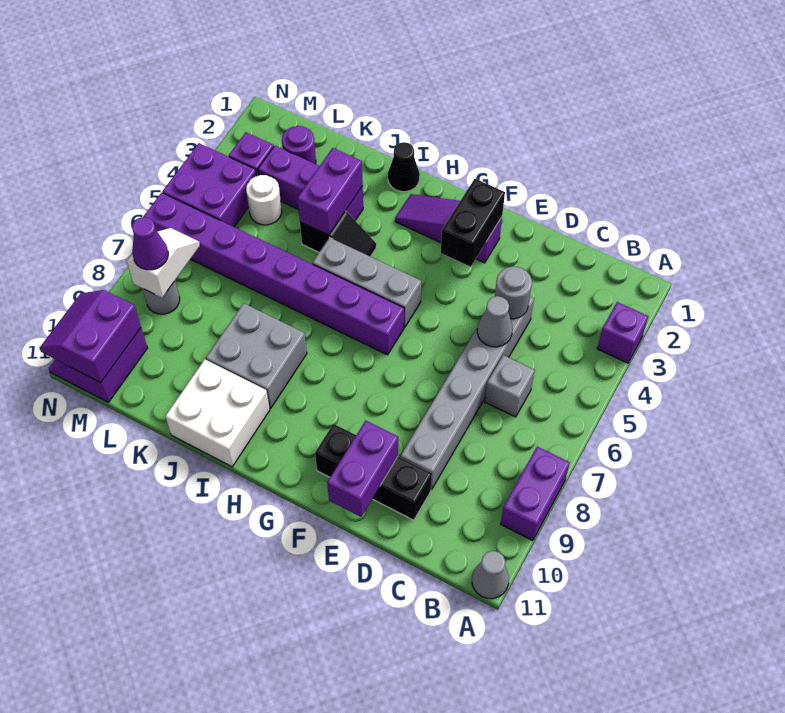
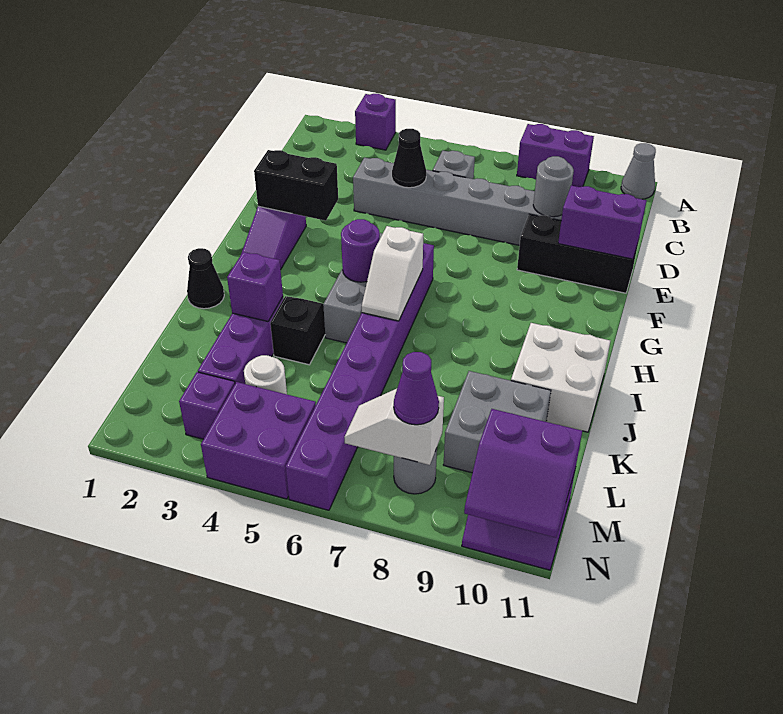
grey 1x1 round brick [495,267,532,319] -> grey 1x1 round brick moved to [533,156,574,217]
grey 1x1 cone [477,296,513,347] -> black 1x1 cone [392,129,426,188]
black 1x3 brick [315,424,432,520] -> black 1x3 brick turned to [517,214,639,293]
none -> white 1x2 slope [362,226,423,321]
grey 2x2 brick [206,303,307,408] -> grey 2x2 brick moved to [443,371,551,473]
purple 1x2 brick [297,148,363,235] -> purple 1x1 brick [227,252,283,321]
purple 1x1 round brick [282,126,316,164] -> purple 1x1 round brick moved to [341,219,380,282]

